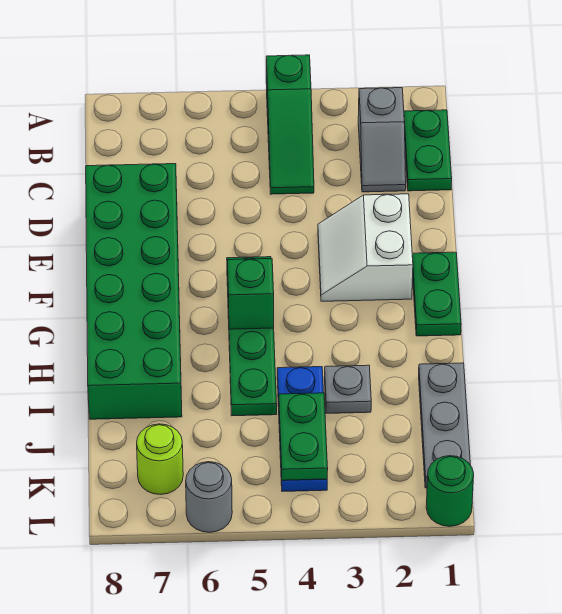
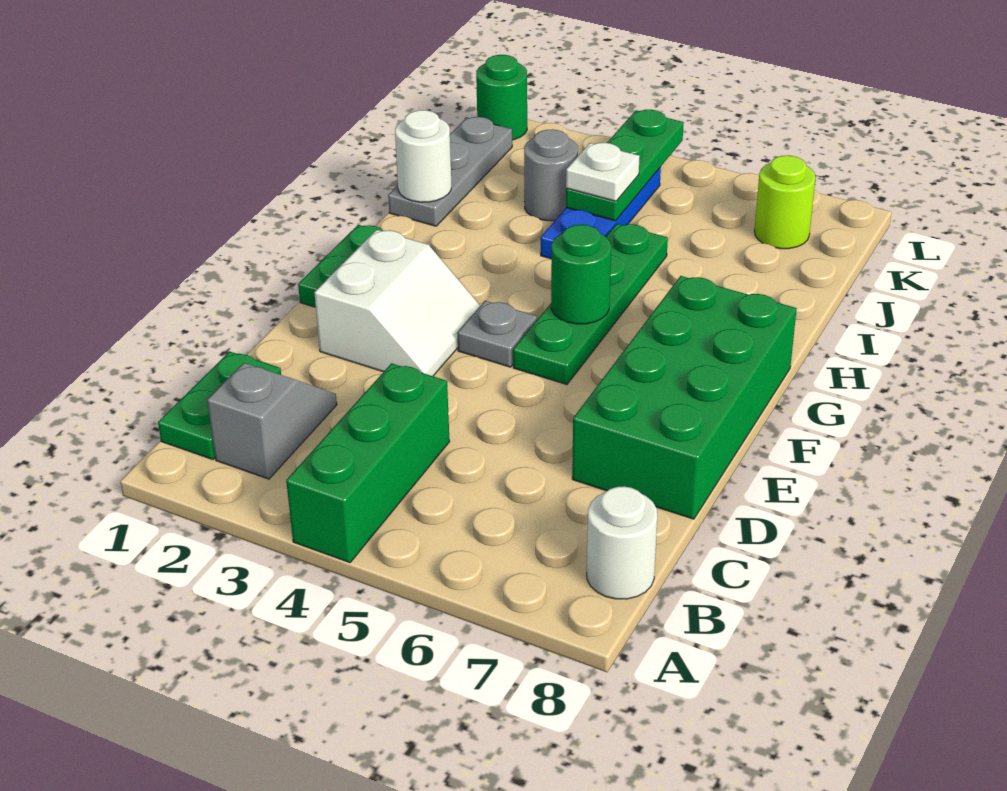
green 1x3 slope [266,55,314,194] -> green 1x3 brick [286,363,450,563]
none -> white 1x1 round brick [587,486,657,599]
green 2x6 brick [86,164,182,419] -> green 2x4 brick [572,276,797,519]
green 1x1 brick [227,259,274,329] -> green 1x1 round brick [551,225,611,324]
none -> white 1x1 round brick [395,110,451,202]
grey 1x1 plate [324,365,371,413] -> grey 1x1 plate moved to [457,301,537,367]
green 1x2 plate [279,393,328,480] -> green 1x3 plate [566,110,684,221]
none -> white 1x1 plate [566,143,640,201]
grey 1x1 round brick [186,462,232,532] -> grey 1x1 round brick moved to [524,129,578,221]

